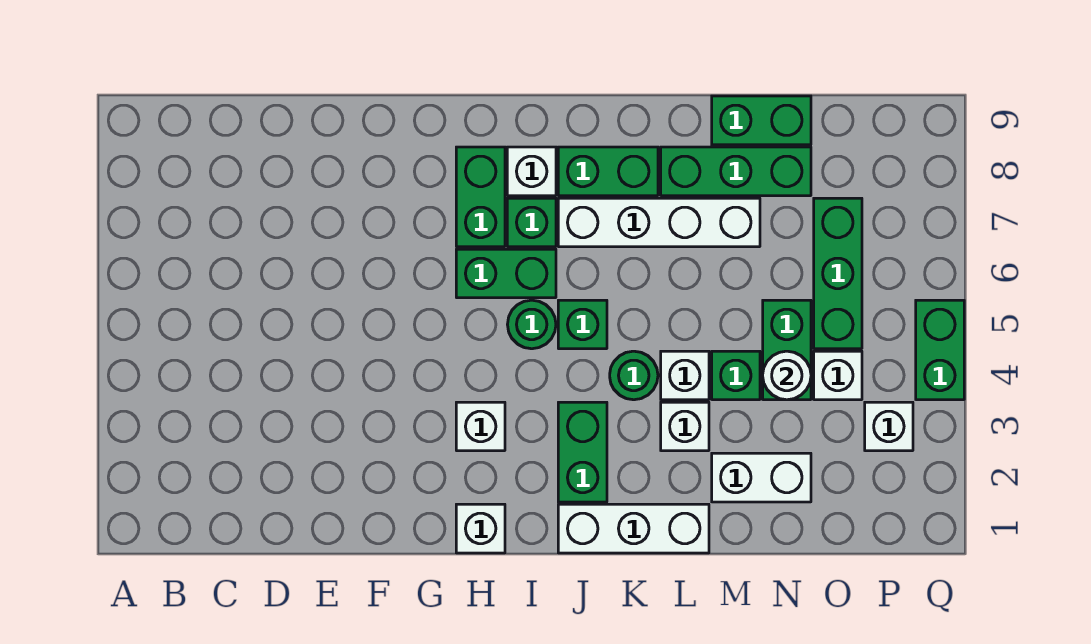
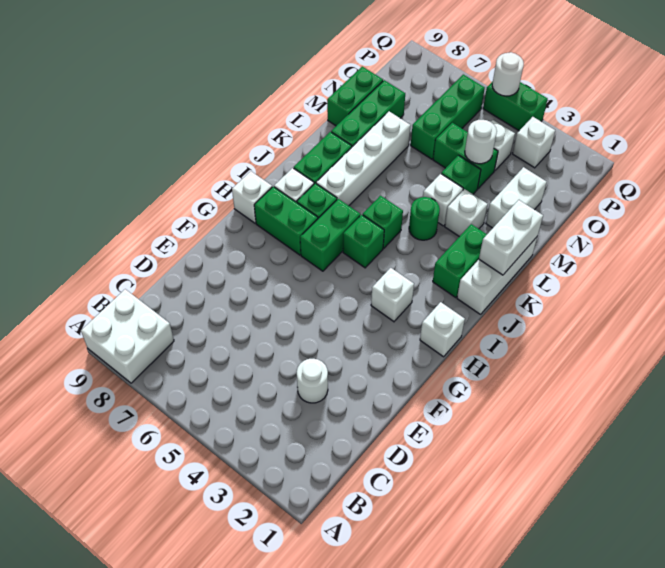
none -> white 2x2 brick [81,289,174,383]
none -> white 1x1 round brick [297,359,328,403]
none -> white 1x1 brick [232,171,272,223]
green 1x1 round brick [508,300,556,349] -> green 1x1 brick [343,215,384,268]
green 1x2 brick [558,402,607,502] -> green 1x2 brick turned to [433,224,487,298]
none -> white 1x2 brick [479,200,543,275]
green 1x3 brick [814,198,862,349] -> green 1x3 brick turned to [411,75,485,159]
none -> white 1x1 round brick [492,52,524,96]

